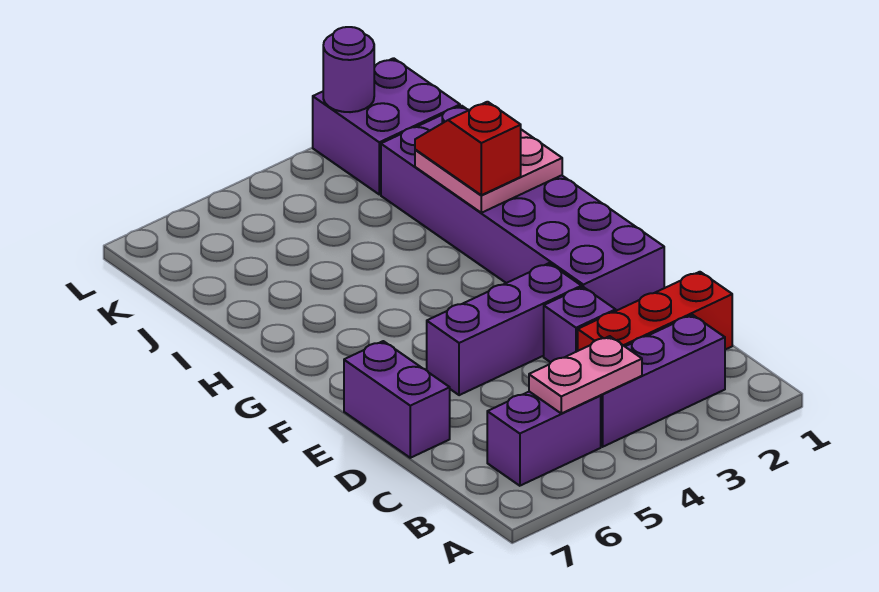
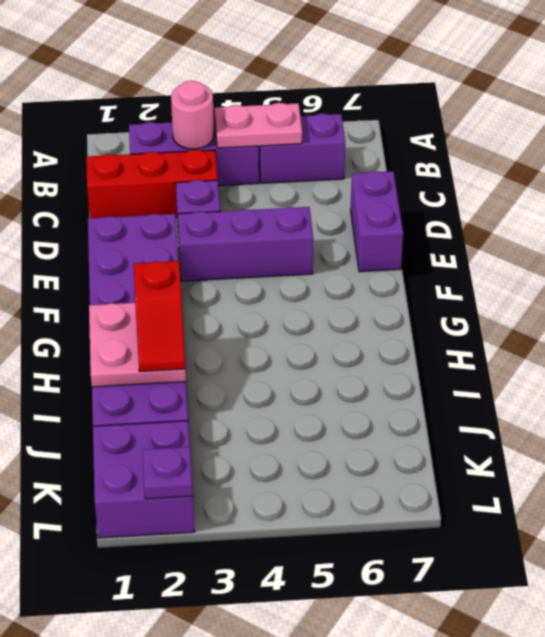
none -> pink 1x1 round brick [171,81,214,149]
purple 1x1 round brick [323,27,374,112] -> purple 1x1 plate [143,446,193,499]

